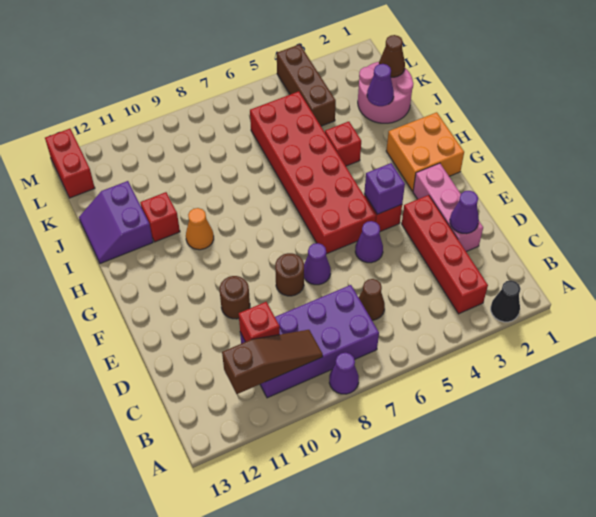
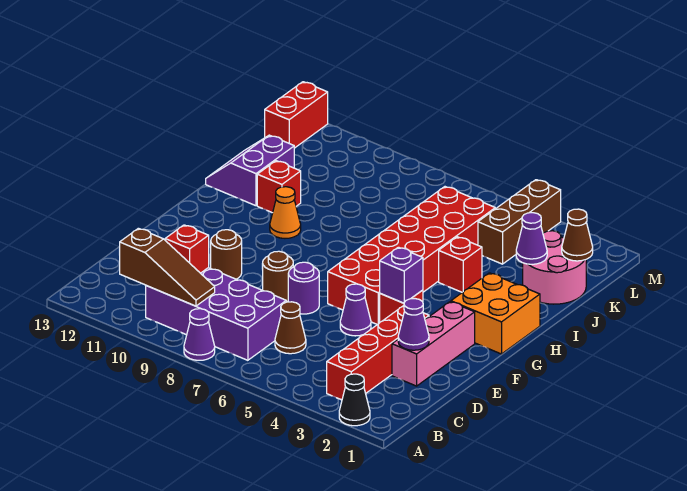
purple 1x1 cone [304,243,331,285] -> purple 1x1 round brick [288,262,319,314]

